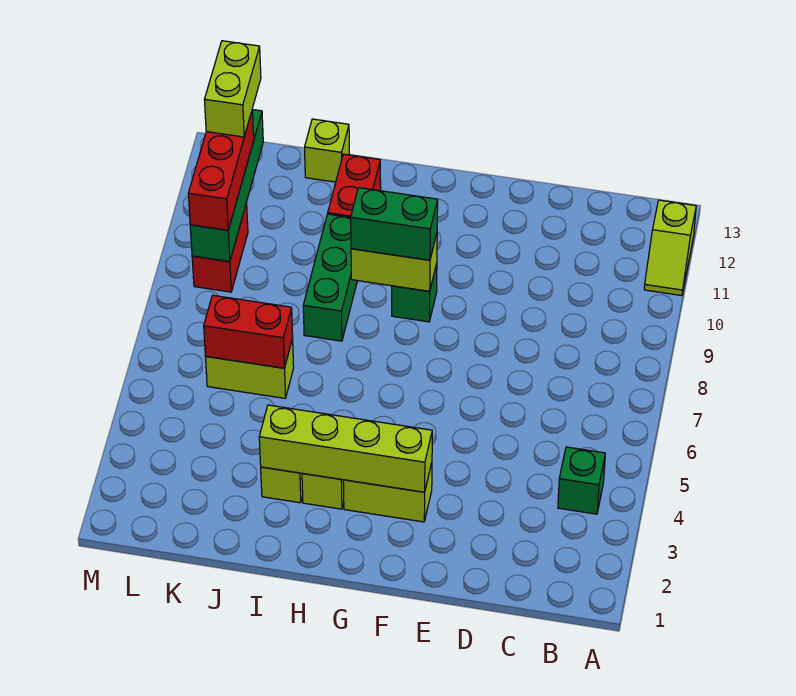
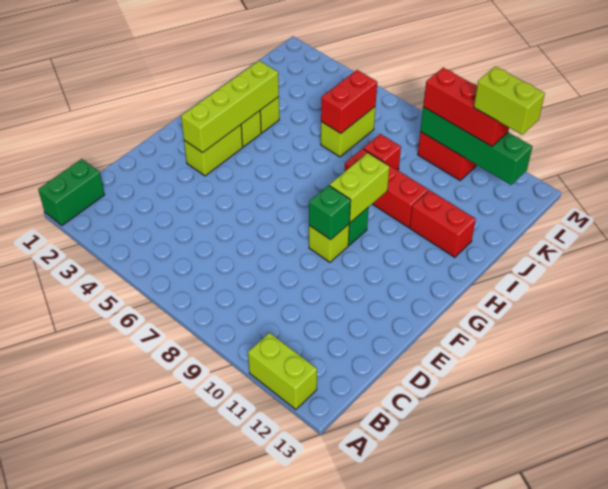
lime 1x2 slope [644,200,696,296] -> lime 1x2 brick [248,333,317,410]
green 1x1 brick [558,447,605,514] -> green 1x1 brick moved to [309,185,351,240]
green 1x2 brick [351,188,438,260] -> green 1x2 brick moved to [38,159,105,225]
green 1x3 brick [303,214,357,341] -> red 1x3 brick [345,149,428,227]
none -> red 1x1 brick [363,134,401,170]
lime 1x1 brick [305,119,350,182] -> lime 1x1 brick moved to [309,224,349,262]

